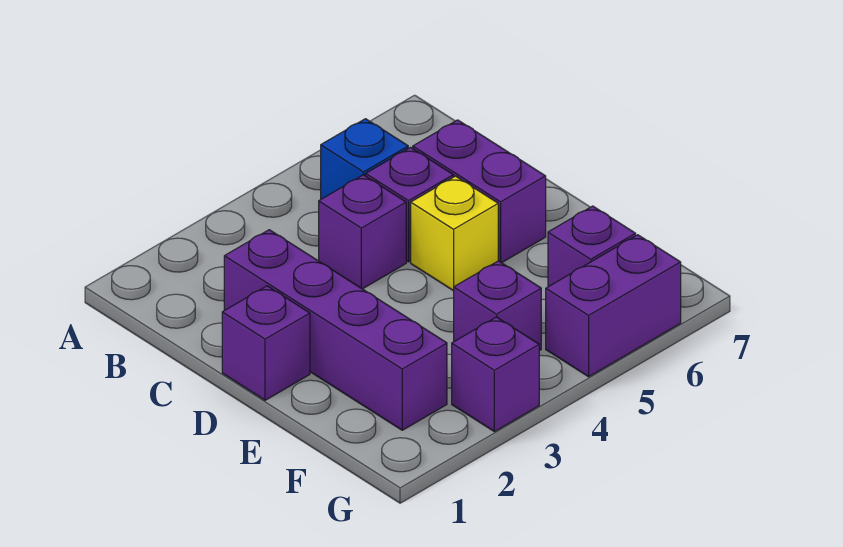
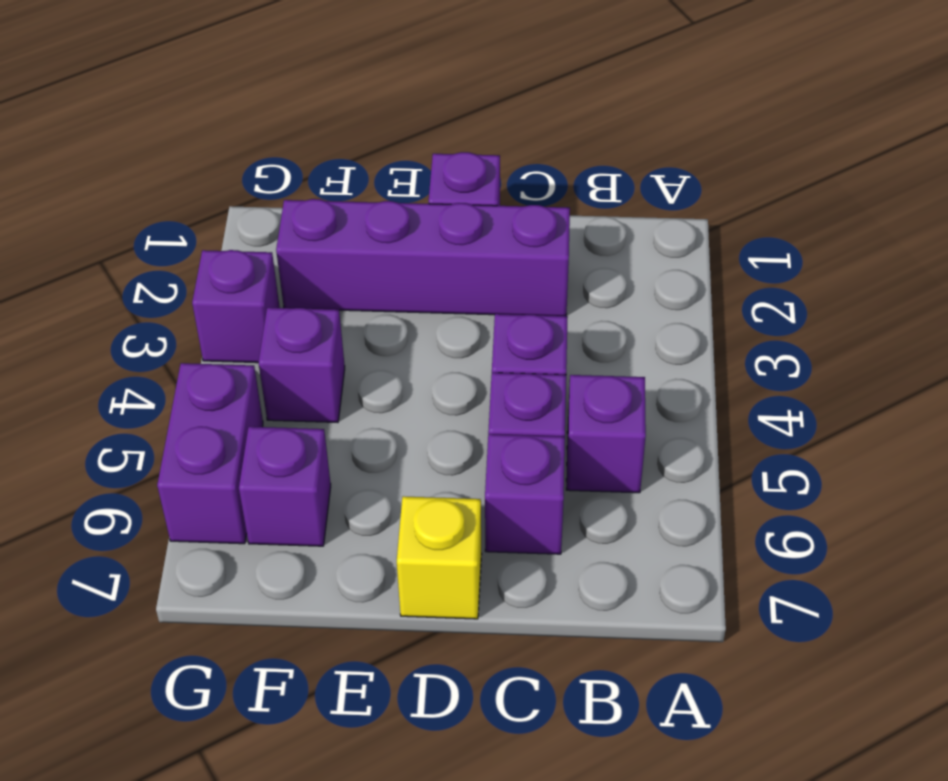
blue 1x1 brick [321,119,408,199] -> purple 1x1 brick [566,375,646,493]
purple 1x2 brick [413,120,546,263] -> purple 1x1 brick [485,434,565,554]
yellow 1x1 brick [411,176,498,291] -> yellow 1x1 brick moved to [397,496,482,619]

